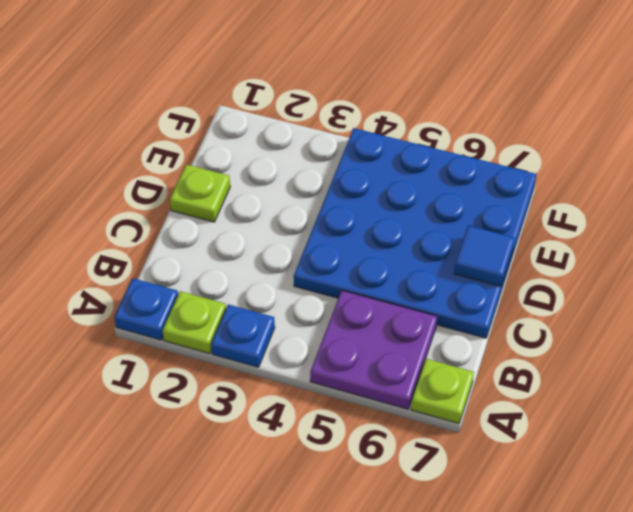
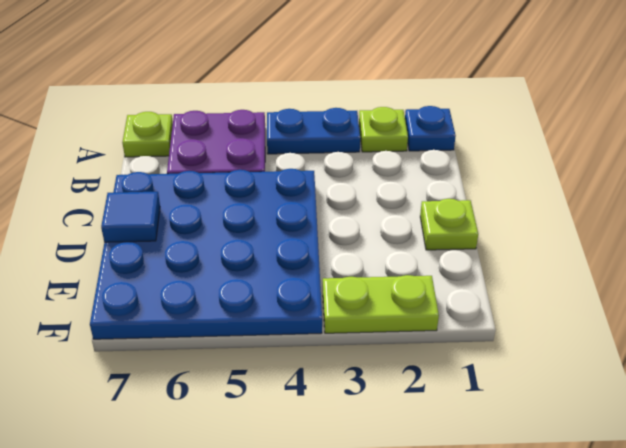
blue 1x1 plate [211,304,275,367] -> blue 1x2 plate [267,108,360,154]
none -> lime 1x2 plate [323,275,439,333]

